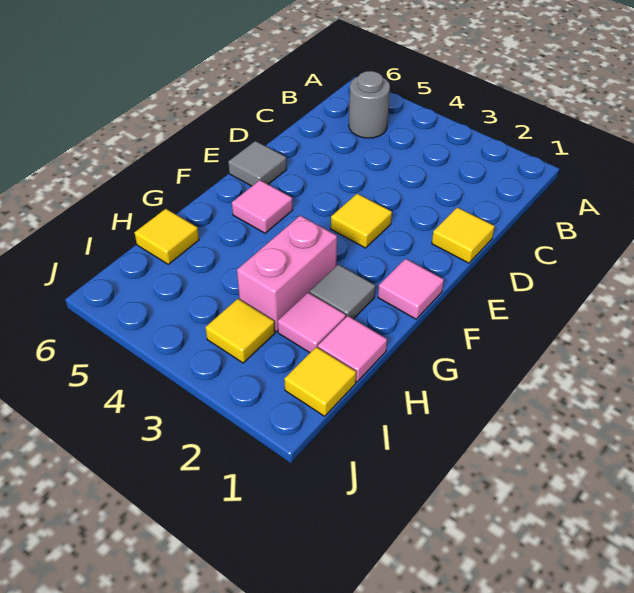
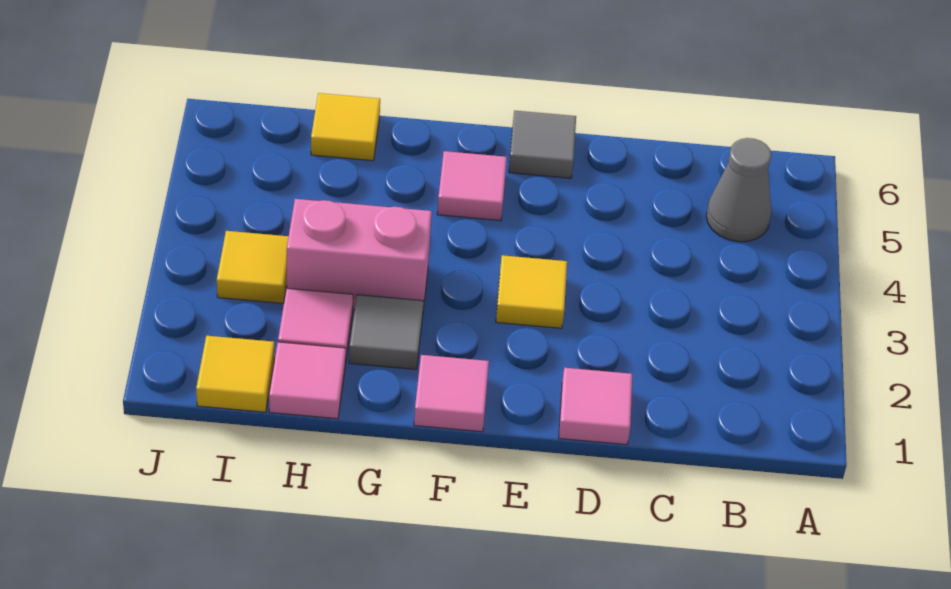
grey 1x1 round brick [349,71,390,138] -> grey 1x1 cone [706,138,771,242]
yellow 1x1 tile [432,207,495,263] -> pink 1x1 tile [559,368,632,445]

